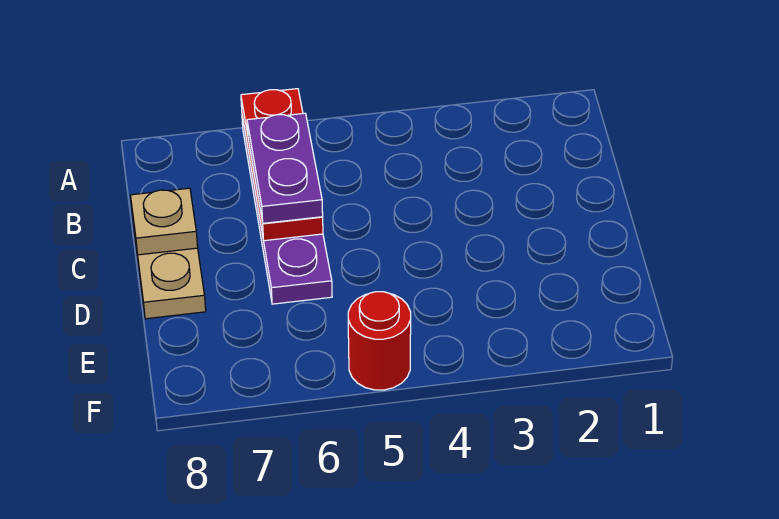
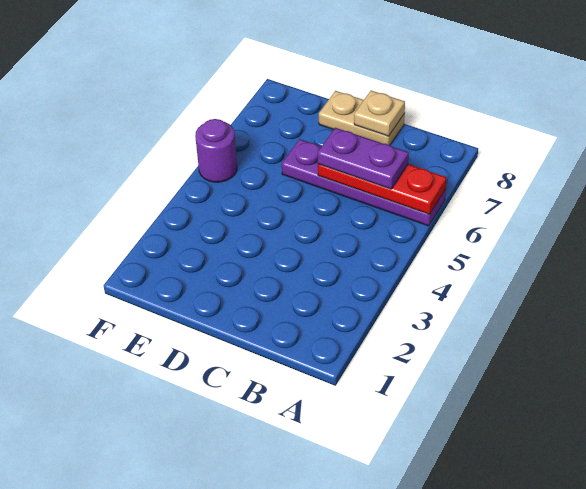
red 1x1 round brick [348,292,411,390] -> purple 1x1 round brick [195,119,237,182]

